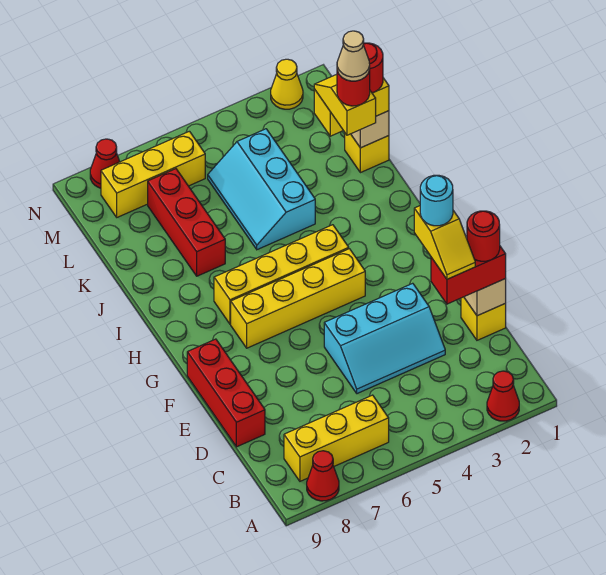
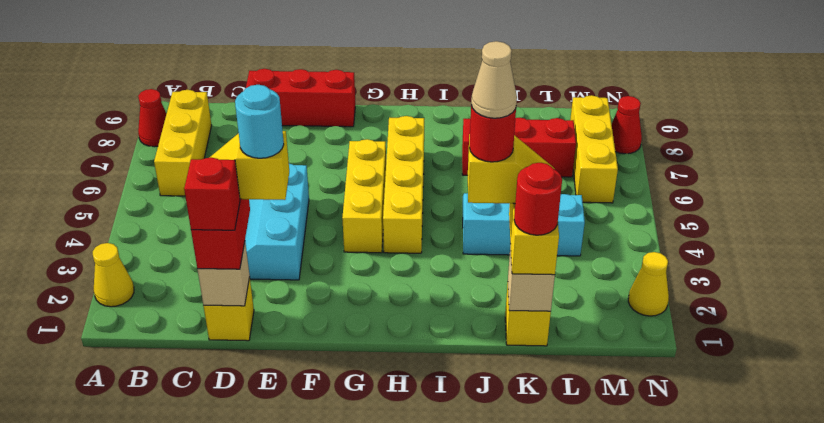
red 1x1 cone [487,371,519,421] -> yellow 1x1 cone [93,243,134,307]
red 1x1 round brick [467,211,500,261] -> red 1x1 brick [184,157,240,230]
yellow 1x4 brick [231,249,365,348] -> yellow 1x3 brick [342,139,386,253]

